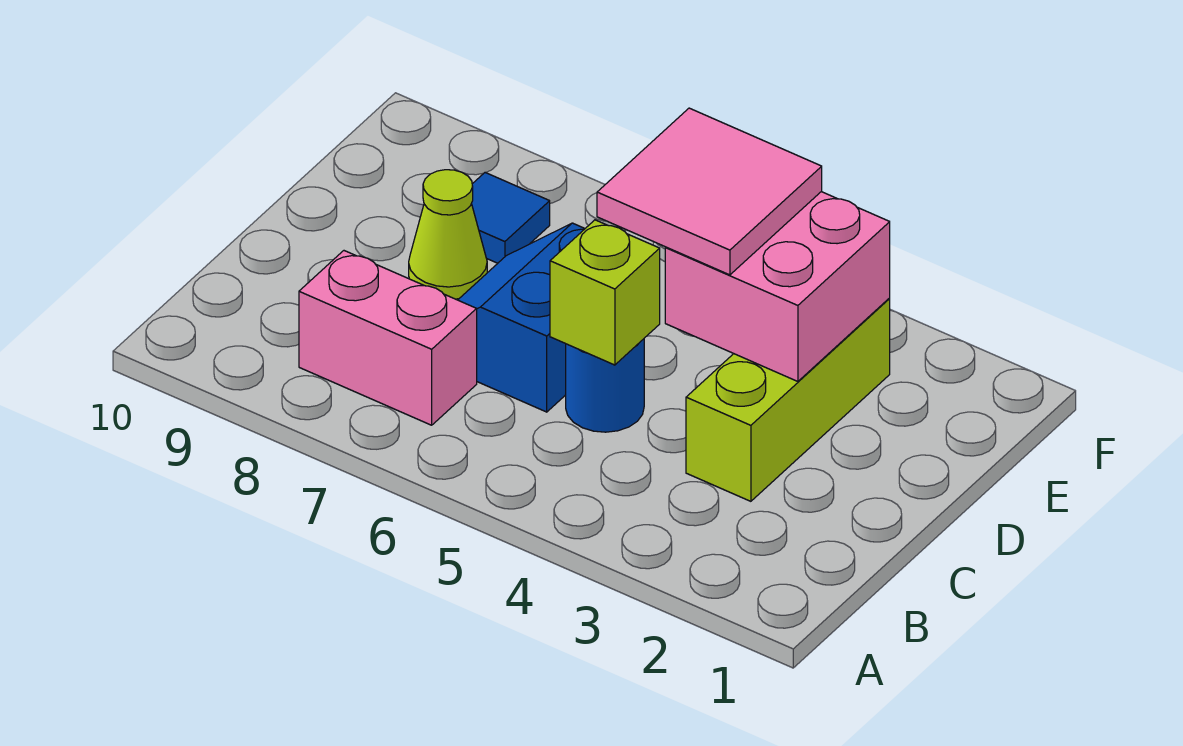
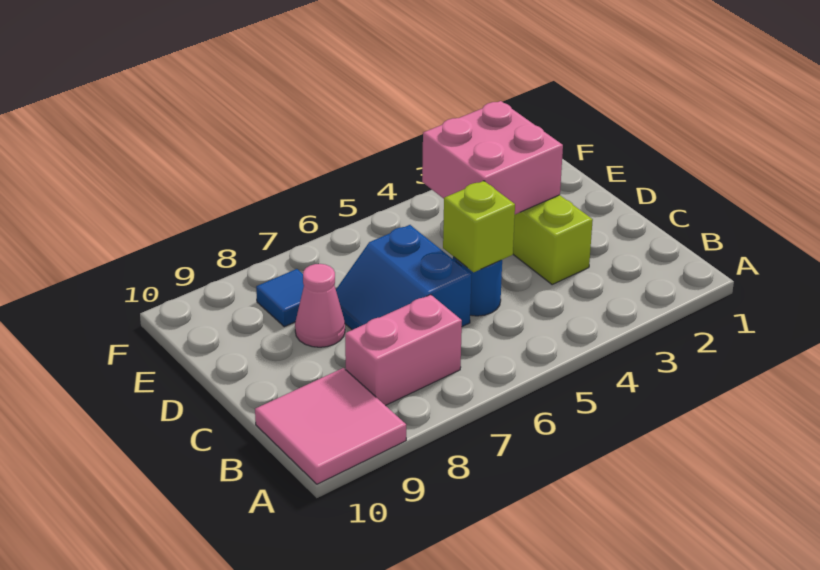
pink 2x2 tile [597,108,822,275] -> pink 2x2 tile moved to [255,368,406,484]
lime 1x1 cone [409,170,487,299] -> pink 1x1 cone [295,264,345,347]

